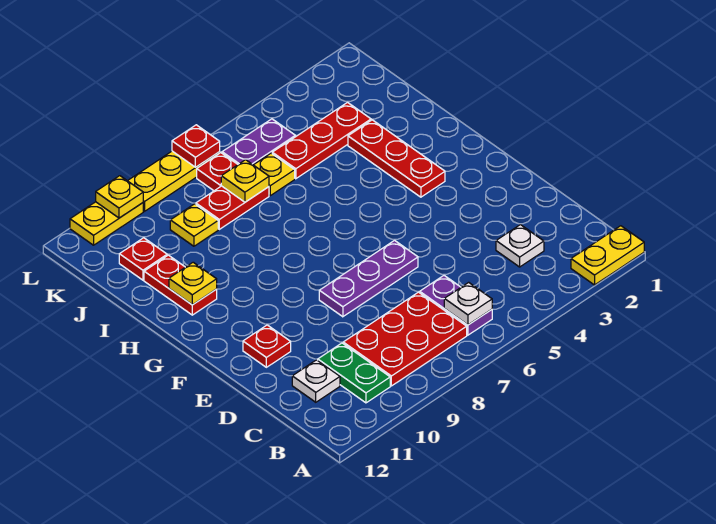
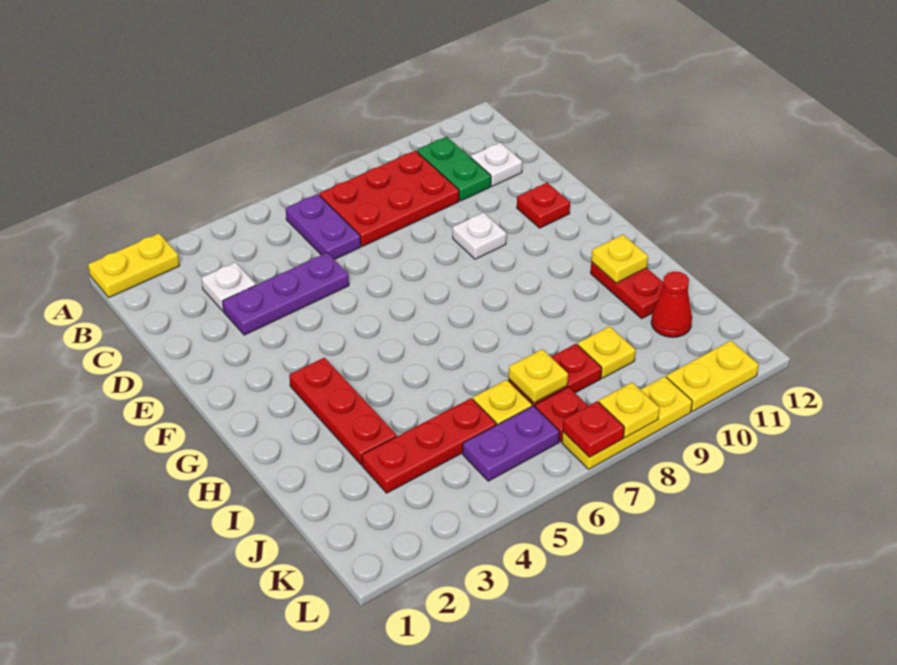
white 1x1 plate [444,282,492,325] -> white 1x1 plate moved to [453,212,506,259]
purple 1x3 plate [319,240,418,317] -> purple 1x3 plate moved to [222,253,349,335]
red 1x1 plate [119,238,167,280] -> red 1x1 cone [651,271,692,337]
yellow 1x1 plate [96,176,143,218] -> yellow 1x1 plate moved to [599,383,659,438]

